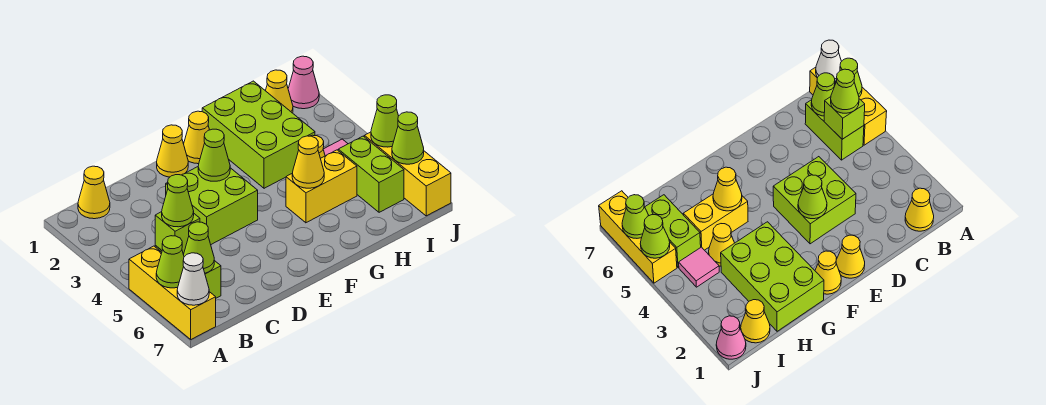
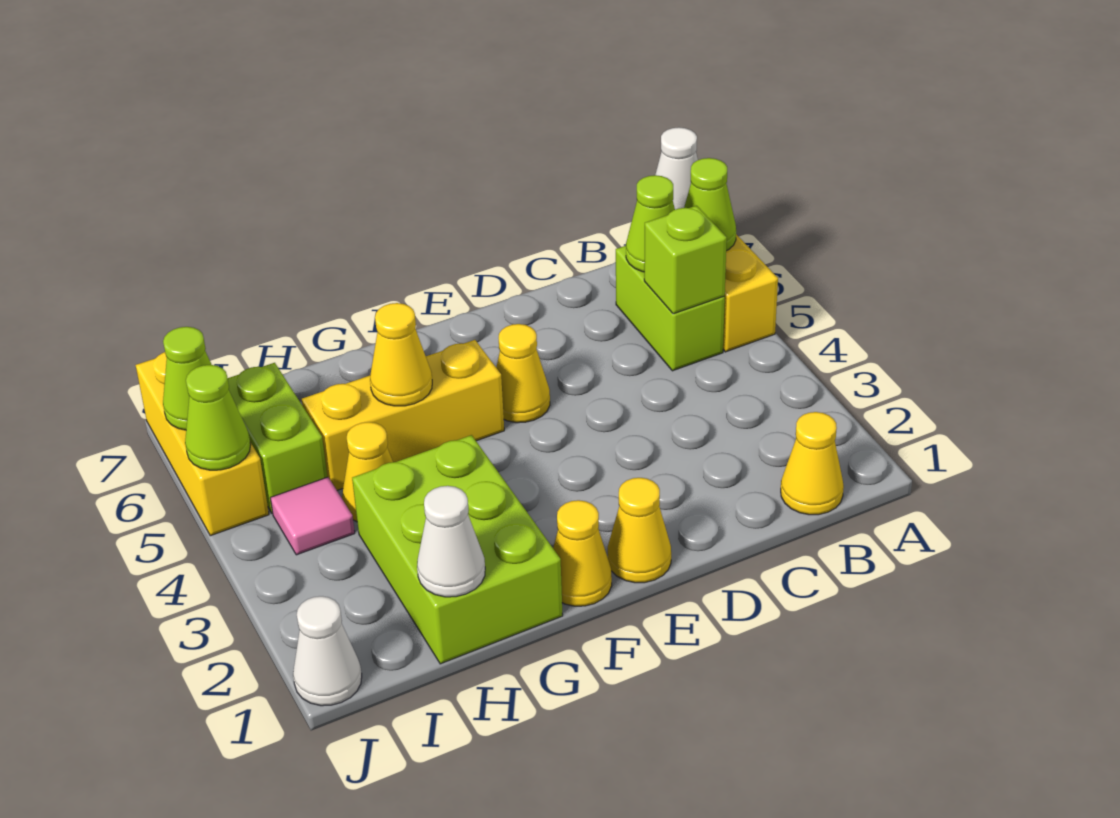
lime 1x1 cone [162,175,194,227] -> none
lime 2x2 brick [166,167,258,244] -> none
lime 1x1 cone [198,129,230,181] -> none
yellow 1x2 brick [286,150,357,223] -> yellow 1x3 brick [302,340,504,490]
none -> white 1x1 cone [417,486,485,597]
yellow 1x1 cone [266,70,293,113] -> yellow 1x1 cone moved to [496,324,550,423]
pink 1x1 cone [288,56,319,109] -> white 1x1 cone [293,596,362,706]

